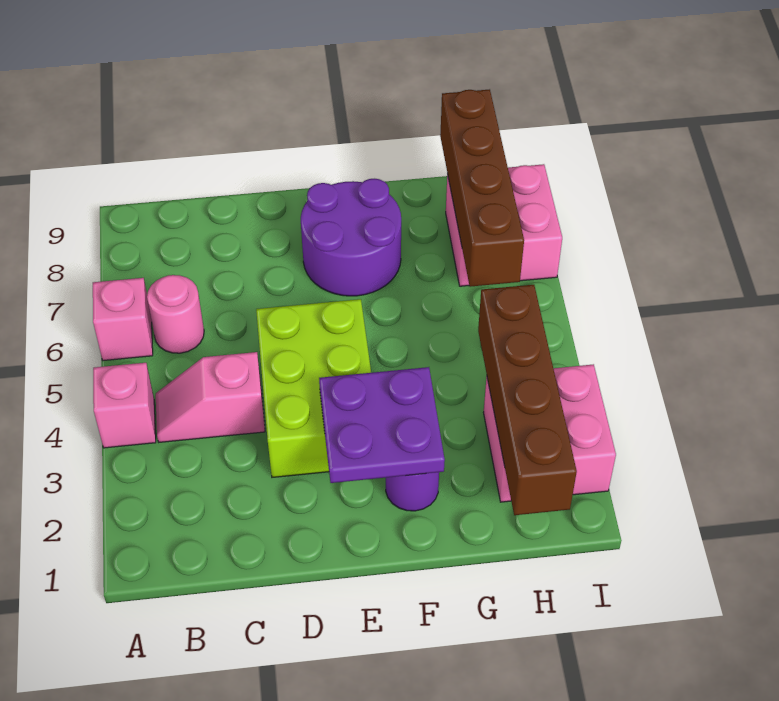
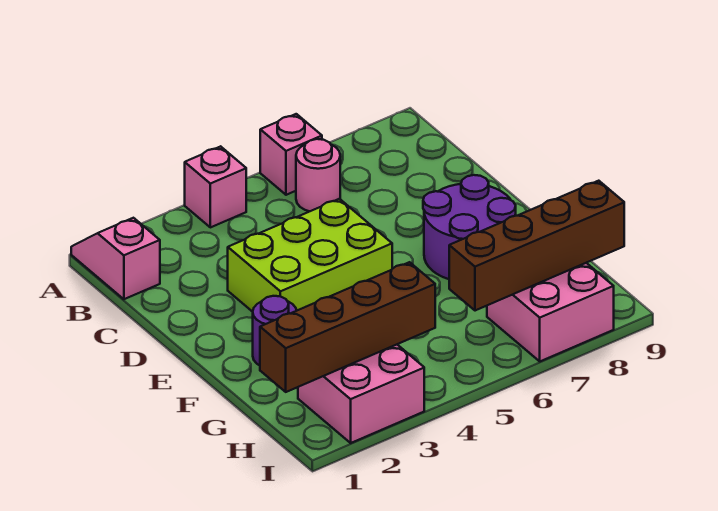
pink 1x2 slope [156,352,265,442] -> pink 1x2 slope moved to [71,218,160,299]
purple 2x2 plate [319,367,445,483] -> none

